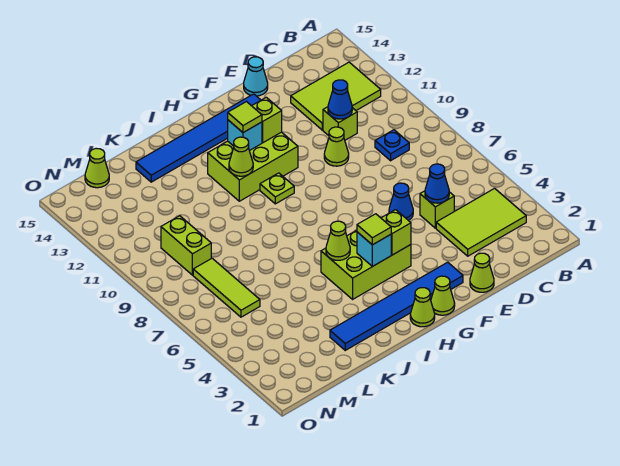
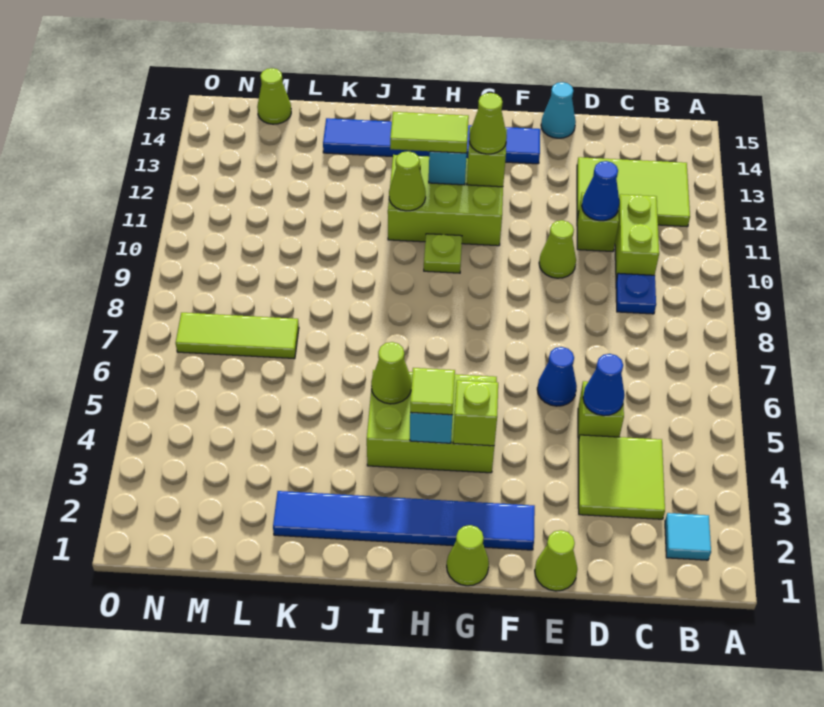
none -> cyan 1x1 tile [665,513,711,560]
lime 2x3 tile [436,188,526,256] -> lime 2x2 tile [578,435,665,519]
lime 1x1 cone [410,288,435,327] -> lime 1x1 cone moved to [469,93,507,154]
lime 1x1 tile [228,102,262,133] -> lime 1x2 tile [390,112,469,153]
lime 1x3 tile [193,258,260,317] -> lime 1x3 tile turned to [176,313,299,359]
lime 1x2 brick [161,216,211,275] -> lime 1x2 brick moved to [615,194,659,280]

